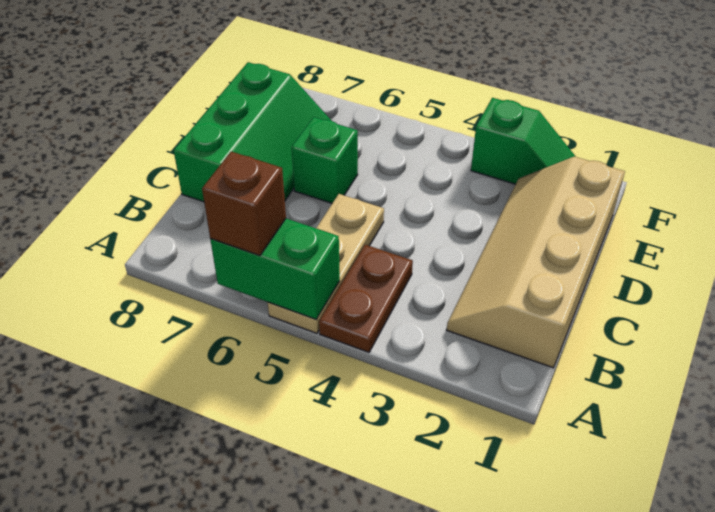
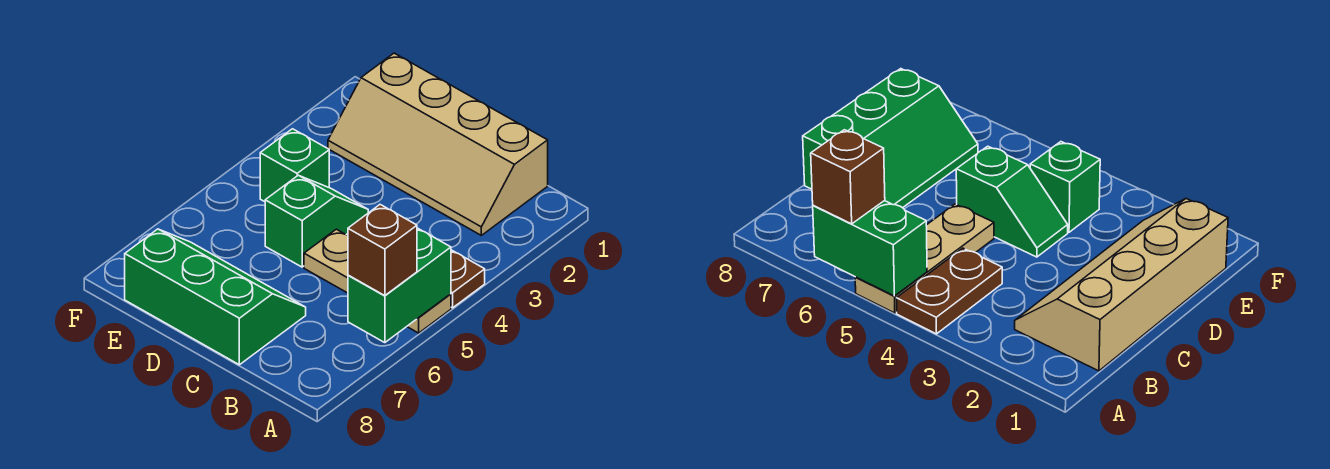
green 1x1 brick [292,117,358,203] -> green 1x1 brick moved to [260,129,329,202]
green 1x2 slope [471,98,576,184] -> green 1x2 slope moved to [265,175,368,267]

